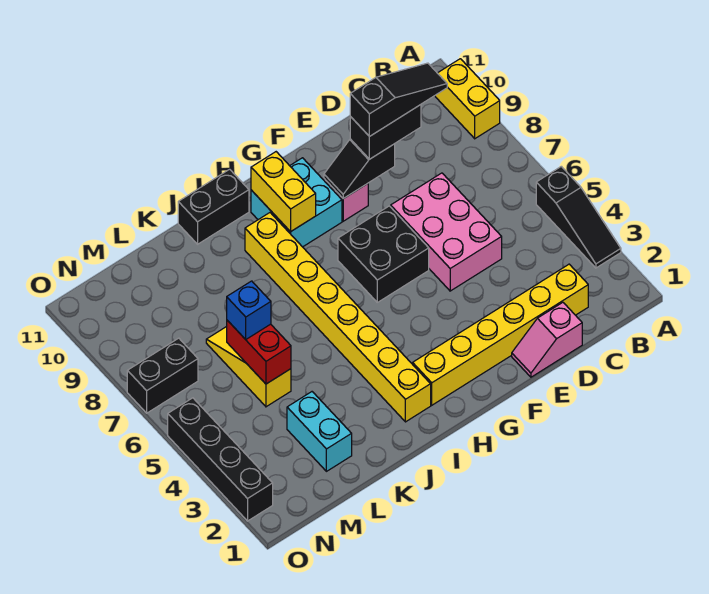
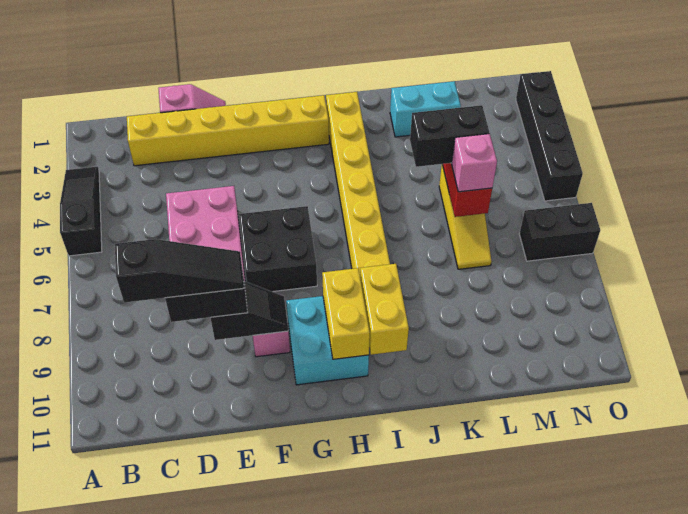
yellow 1x2 brick [435,59,500,139] -> yellow 1x2 brick moved to [360,264,409,355]
black 1x3 slope [350,63,447,137] -> black 1x3 slope turned to [115,239,244,303]
black 1x2 brick [178,169,249,244] -> black 1x2 brick moved to [410,105,489,167]
cyan 1x2 brick [287,392,352,471] -> cyan 1x2 brick turned to [390,81,461,137]
blue 1x1 brick [227,281,271,339] -> pink 1x1 brick [452,134,497,192]

